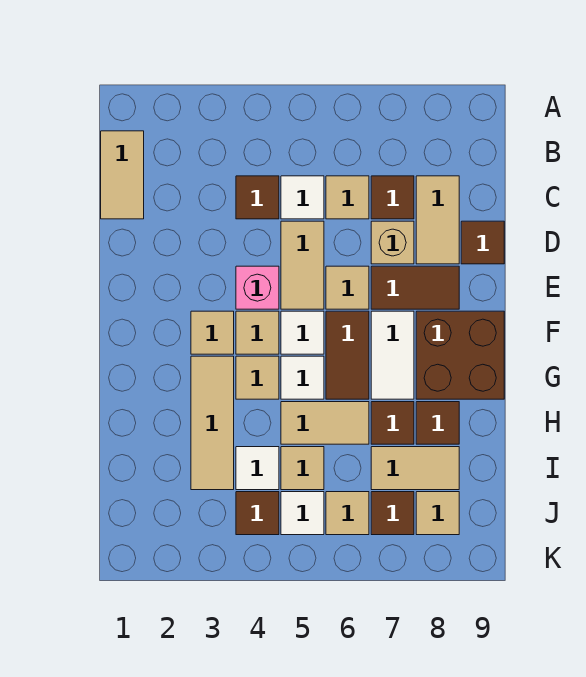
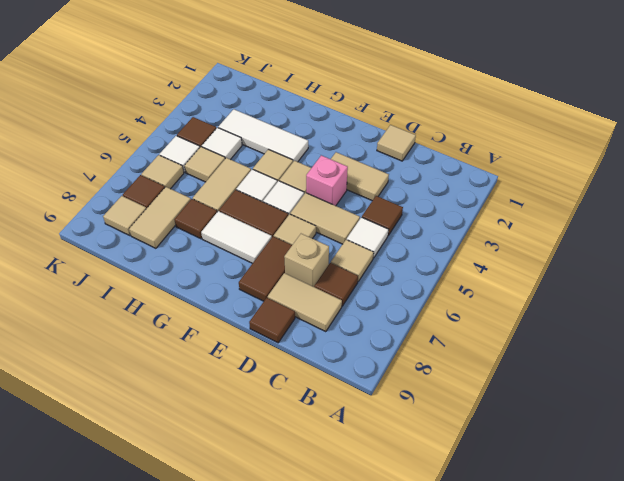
tan 1x2 tile [101,131,144,219] -> tan 1x2 tile moved to [331,152,389,201]
tan 1x1 tile [191,311,234,354] -> tan 1x1 tile moved to [377,125,416,161]
brown 2x2 brick [416,311,504,399] -> none
tan 1x3 tile [191,356,234,490] -> white 1x3 tile [218,109,308,162]
brown 1x1 tile [416,402,459,444] -> none

